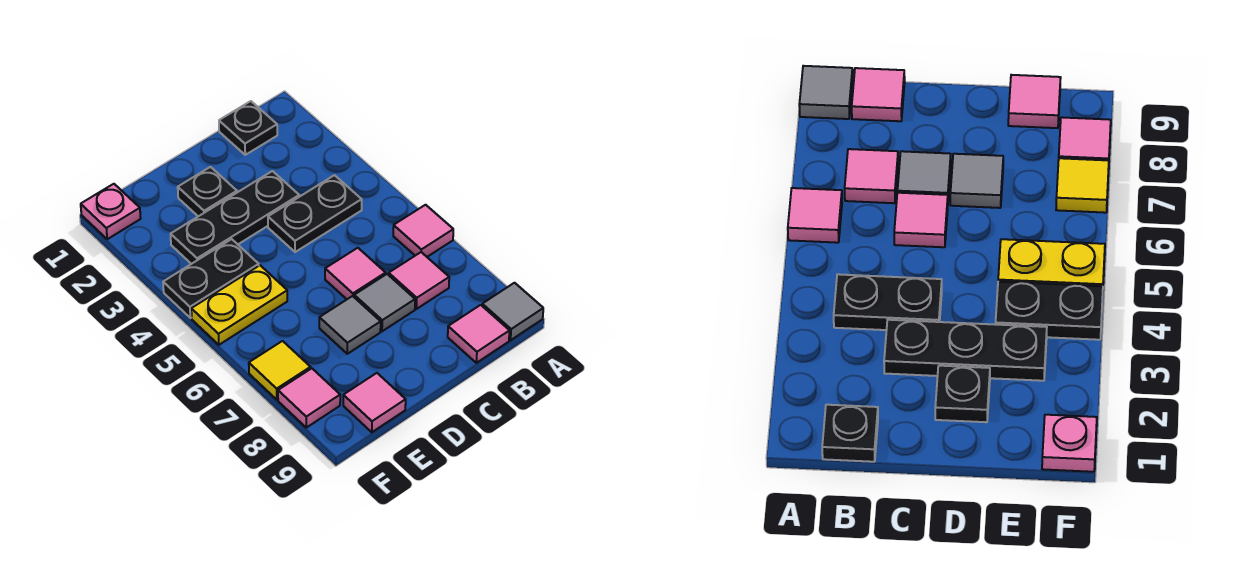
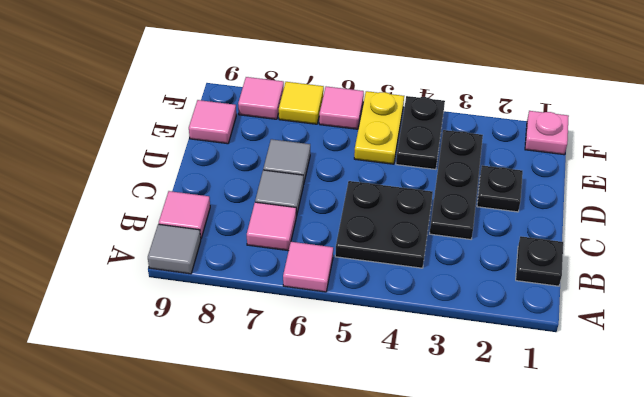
black 1x2 plate [268,175,362,252] -> black 2x2 plate [335,181,433,268]
pink 1x1 tile [325,248,386,299] -> pink 1x1 tile moved to [319,86,364,129]

